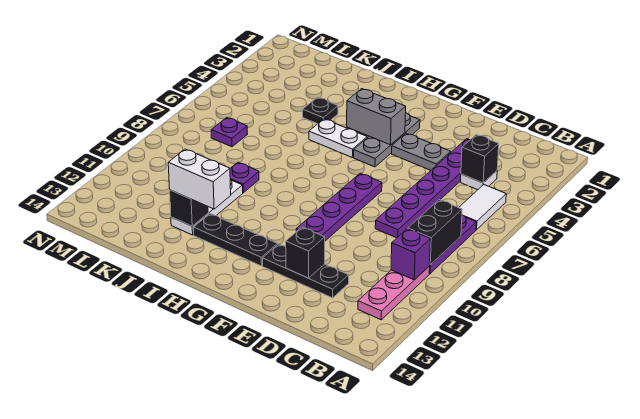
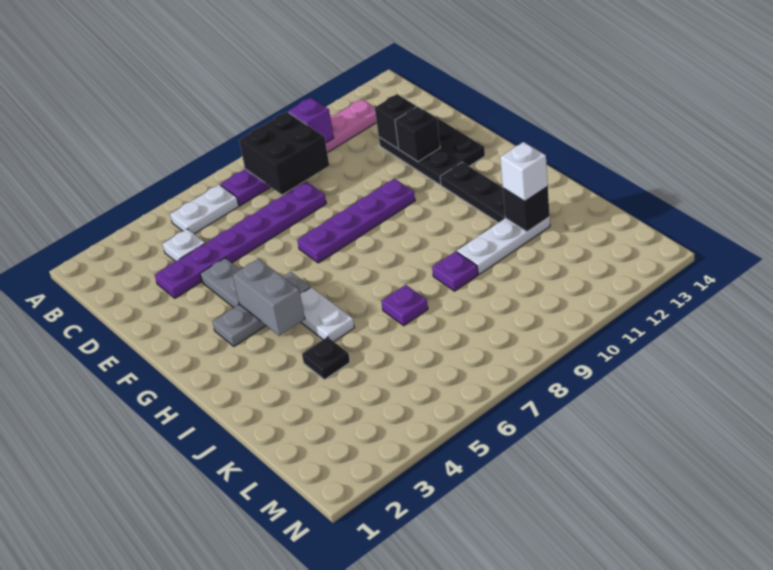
white 1x2 tile [459,185,506,230] -> white 1x2 plate [170,185,239,234]
black 1x2 brick [408,200,462,265] -> black 2x2 brick [239,112,329,194]
black 1x1 brick [461,135,499,183] -> black 1x1 brick moved to [375,94,416,149]
black 1x3 plate [263,244,349,298] -> black 2x3 plate [379,110,485,185]
white 1x2 brick [168,149,231,209] -> white 1x1 brick [500,142,548,201]
purple 1x1 plate [211,118,247,147] -> purple 1x1 plate moved to [381,285,428,326]

